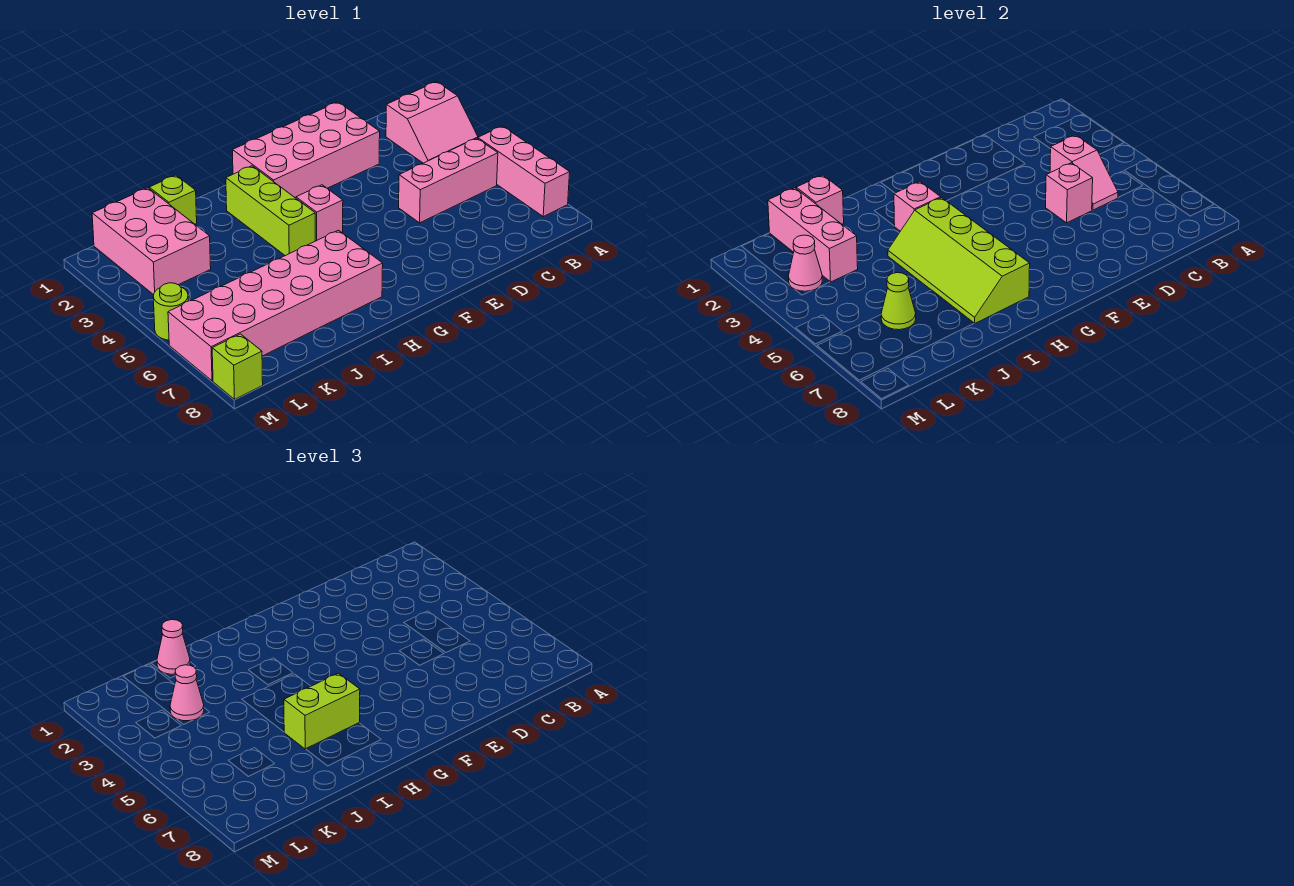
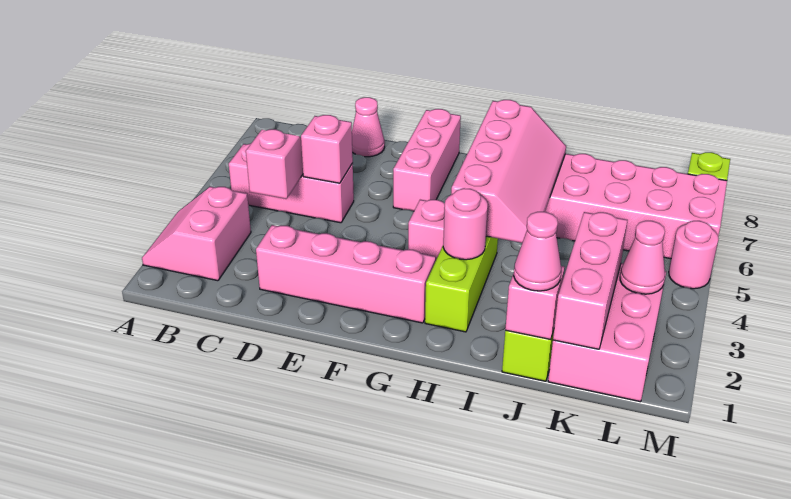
pink 2x2 slope [386,82,478,163] -> pink 2x2 slope turned to [142,187,251,281]
pink 1x3 brick [478,126,570,217] -> pink 1x3 brick moved to [393,109,461,211]
pink 2x4 brick [233,102,380,198] -> pink 1x4 brick [256,225,436,323]
pink 1x1 brick [894,182,941,231] -> pink 1x1 round brick [443,188,488,260]
lime 2x4 slope [888,198,1030,323] -> pink 2x4 slope [451,100,566,243]
lime 1x2 brick [284,673,360,749] -> none
pink 1x1 cone [170,665,204,721] -> pink 1x1 cone moved to [352,97,385,157]
lime 1x1 cone [881,273,916,330] -> none
lime 1x1 round brick [153,283,188,340] -> pink 1x1 round brick [669,221,719,289]

